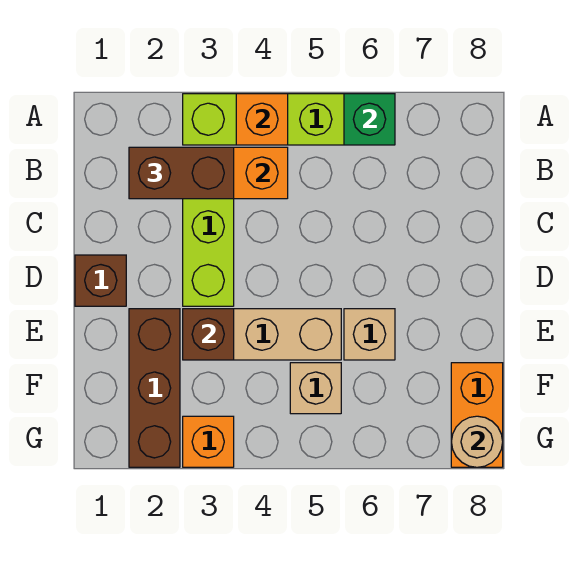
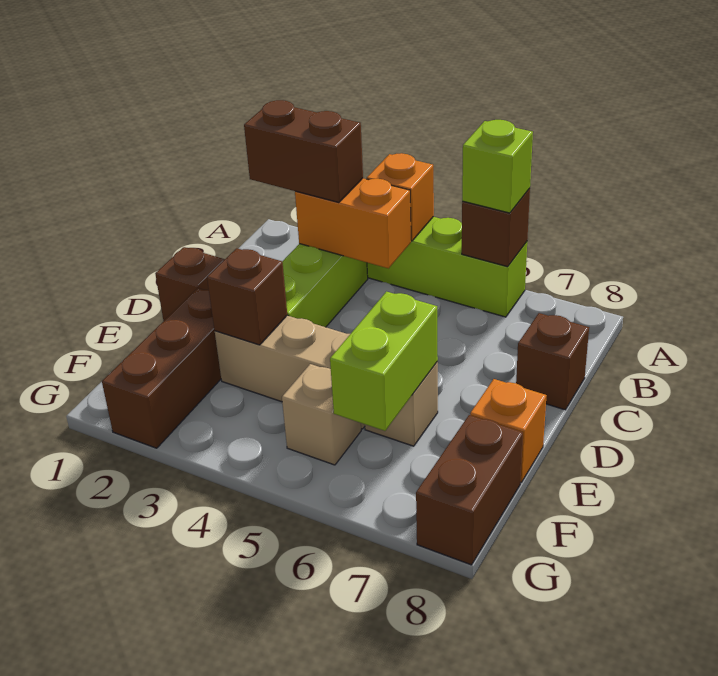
green 1x1 brick [344,94,395,145] -> brown 1x1 brick [462,188,530,267]
none -> lime 1x1 brick [462,120,533,213]
none -> brown 1x1 brick [516,313,589,410]
none -> lime 1x2 brick [330,292,438,431]
orange 1x2 brick [451,363,503,467] -> brown 1x2 brick [416,415,523,565]
orange 1x1 brick [183,416,234,467] -> orange 1x1 brick moved to [470,379,547,482]
tan 1x1 round brick [451,416,503,467] -> none

